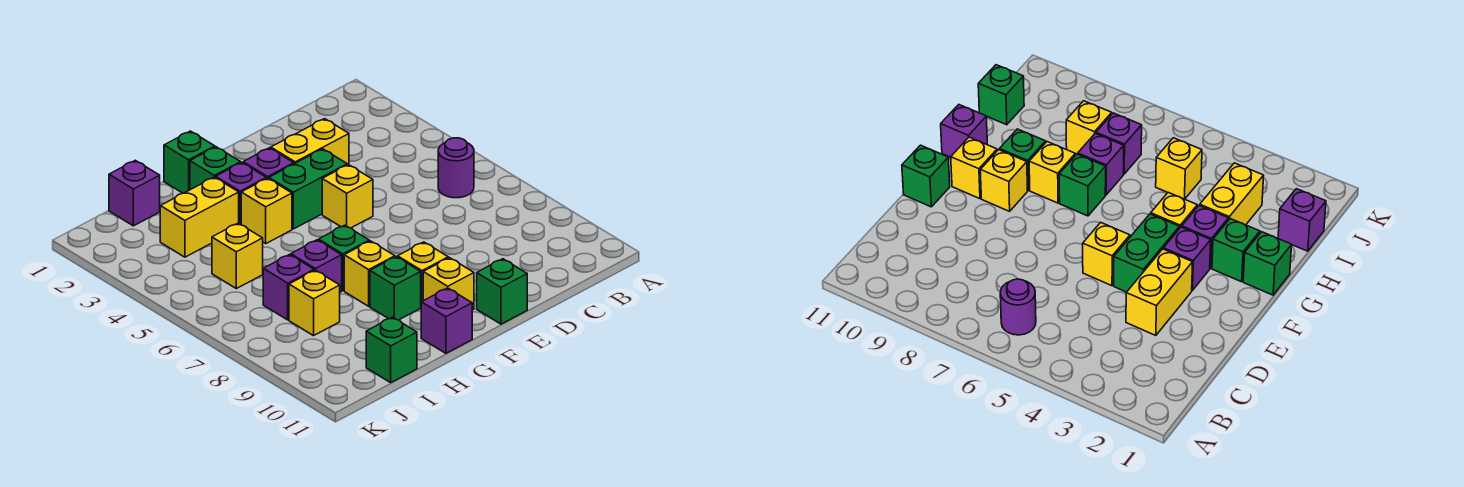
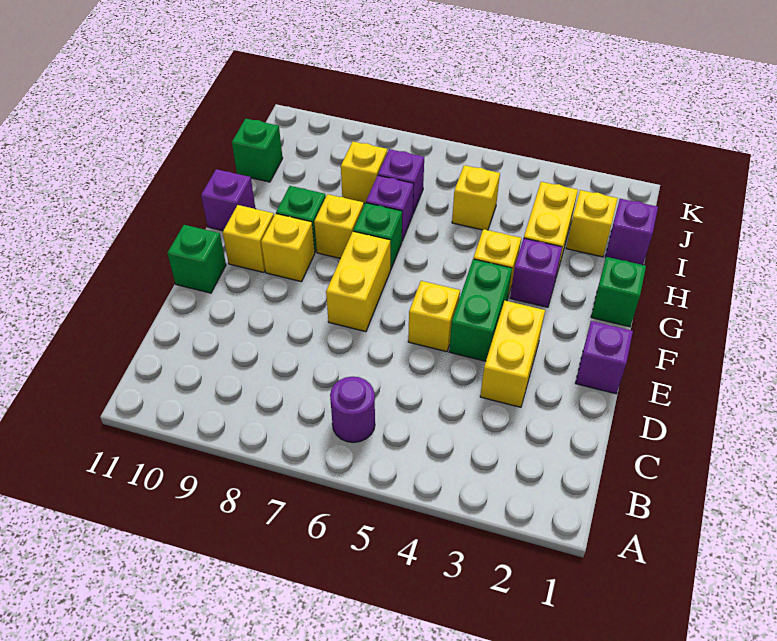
none -> yellow 1x2 brick [326,232,390,332]
purple 1x1 brick [243,148,294,179] -> purple 1x1 brick moved to [576,321,633,394]
green 1x1 brick [190,147,241,190] -> none
none -> yellow 1x1 brick [566,190,618,257]

